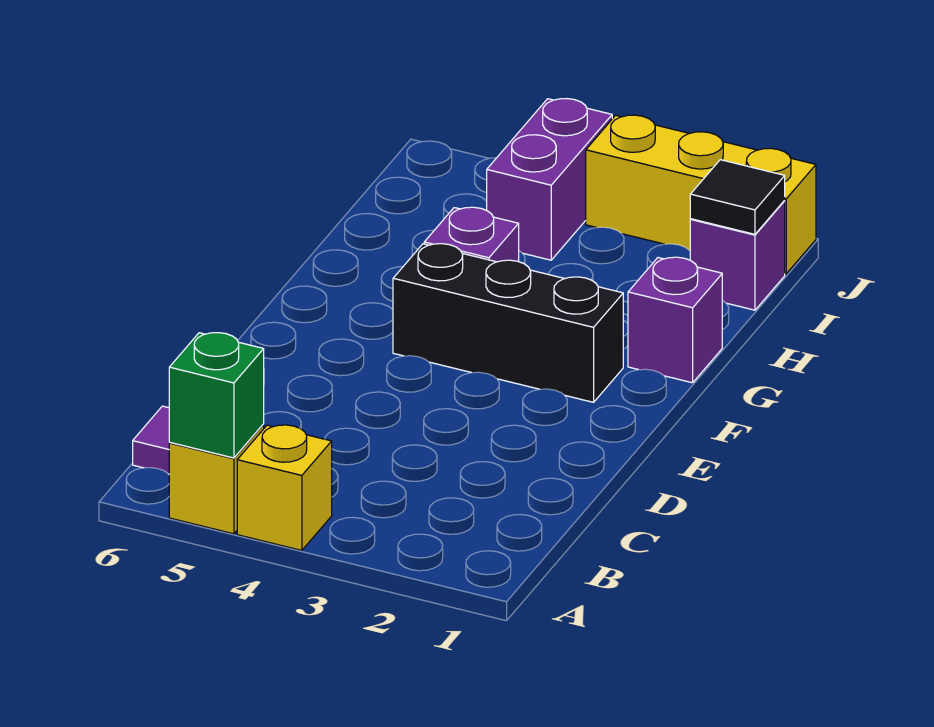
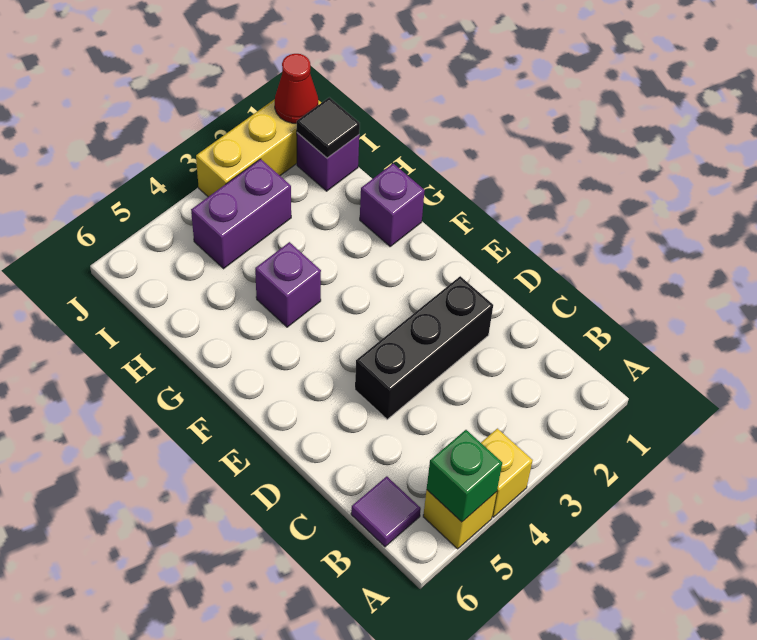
black 1x3 brick [393,244,623,402] -> black 1x3 brick moved to [355,276,493,419]
purple 1x2 brick [487,99,612,260] -> purple 1x2 brick turned to [191,159,291,269]
none -> red 1x1 cone [275,54,318,123]

